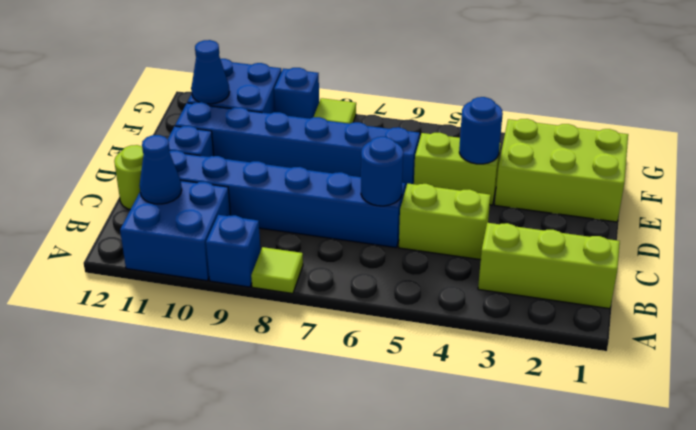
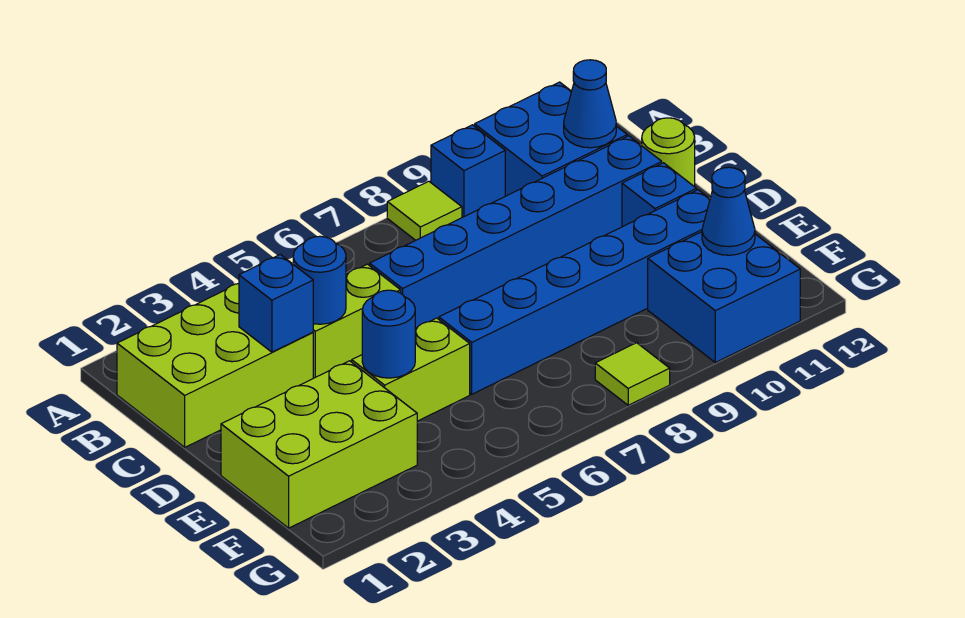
lime 1x3 brick [478,223,620,309] -> lime 2x3 brick [117,284,313,447]
blue 1x1 round brick [361,137,403,206] -> blue 1x1 round brick moved to [293,236,346,324]
blue 1x1 brick [274,68,319,119] -> blue 1x1 brick moved to [239,254,313,352]

